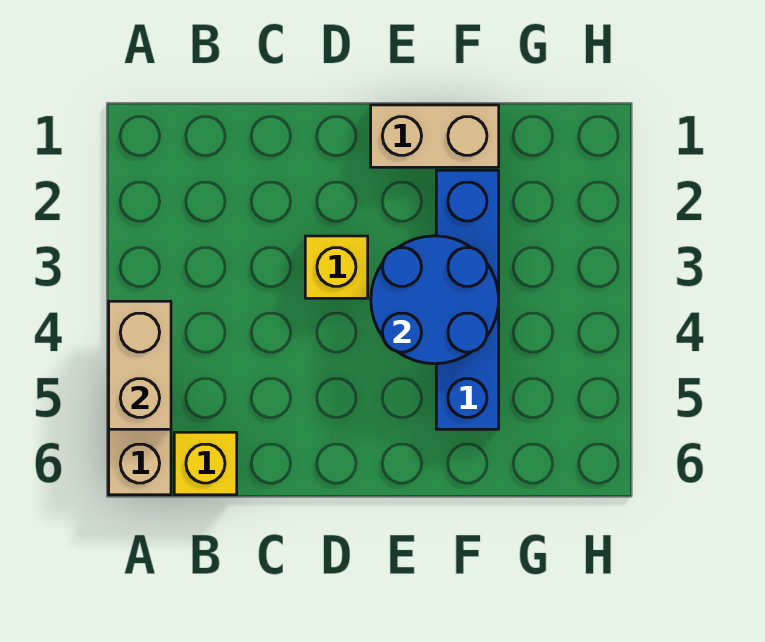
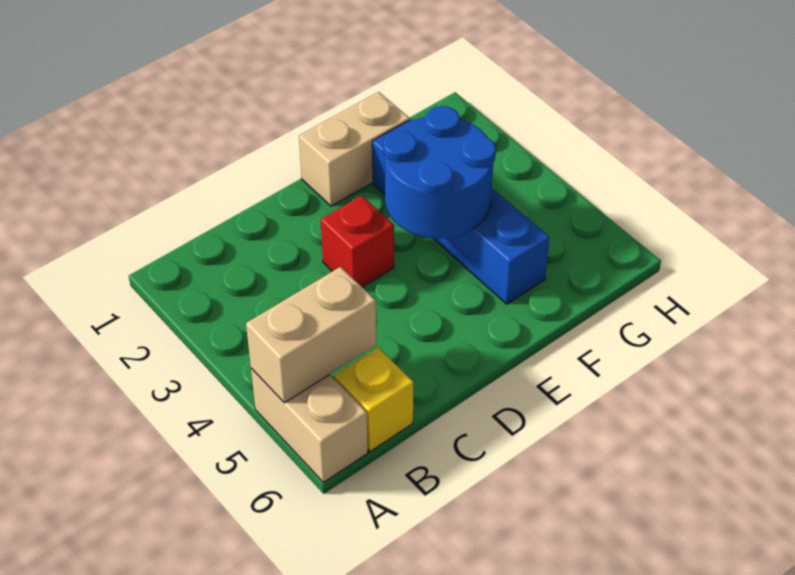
tan 1x2 brick [109,301,171,429] -> tan 1x2 brick turned to [246,267,376,403]
yellow 1x1 brick [305,236,368,298] -> red 1x1 brick [321,196,394,287]

